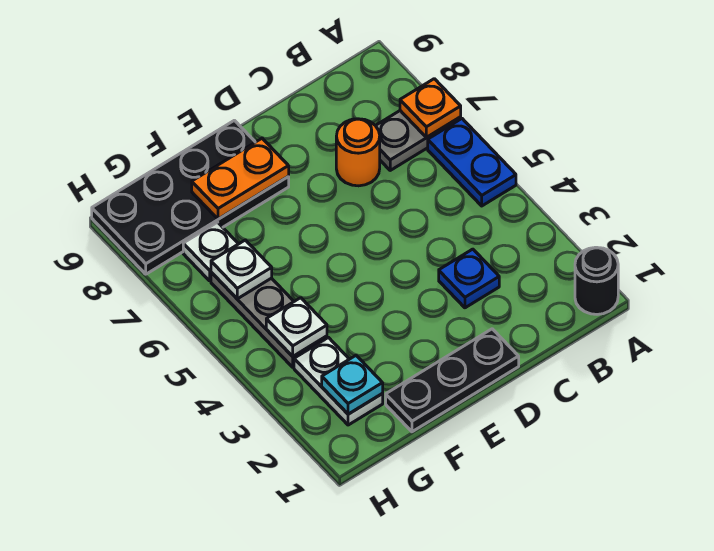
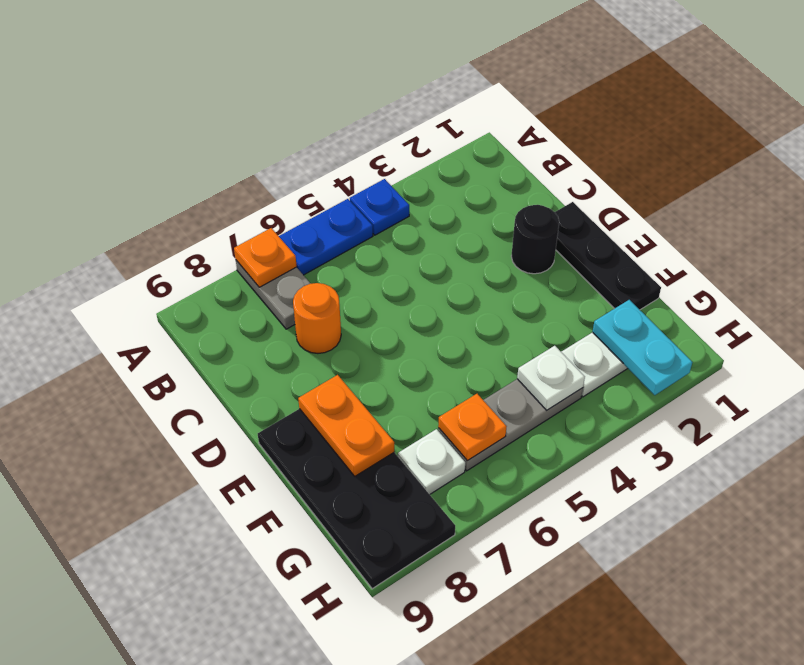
black 1x1 round brick [575,247,618,314] -> black 1x1 round brick moved to [511,205,559,274]
blue 1x1 plate [439,249,499,308] -> blue 1x1 plate moved to [350,179,409,235]
cyan 1x1 plate [322,356,383,414] -> cyan 1x2 plate [592,300,693,395]
white 1x1 plate [211,240,272,299] -> orange 1x1 plate [438,394,507,461]

